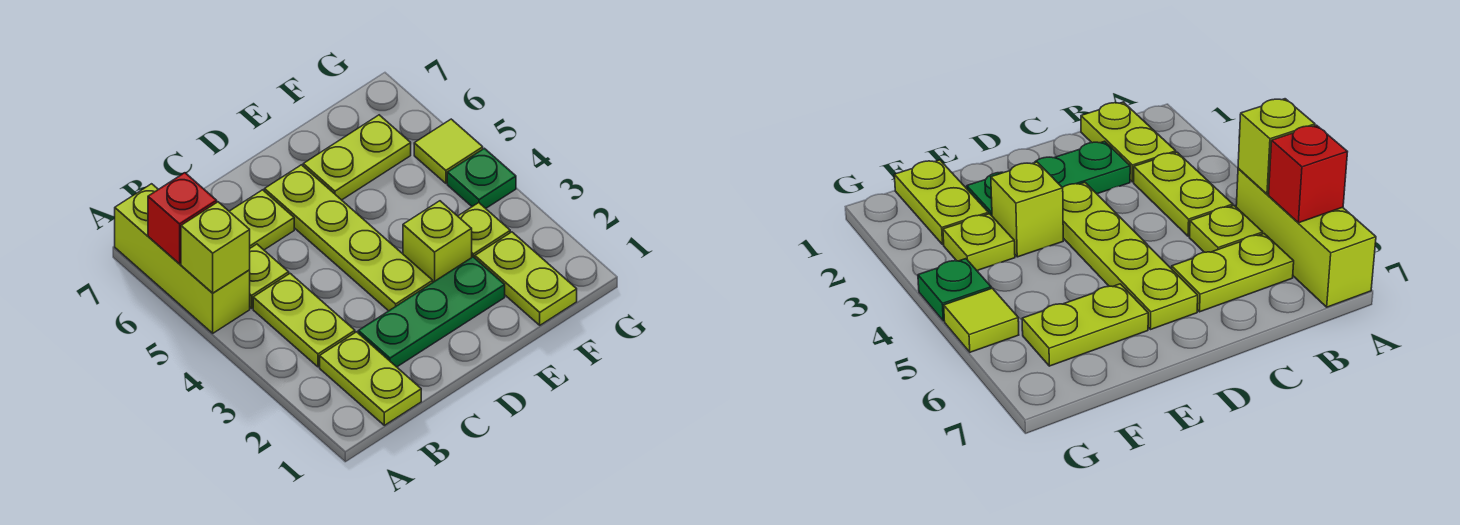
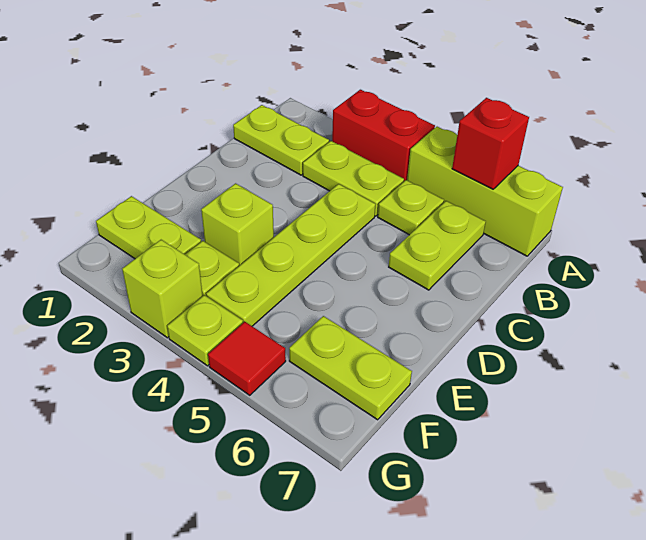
none -> red 1x2 brick [332,90,435,181]
lime 1x1 brick [181,202,250,293] -> lime 1x1 brick moved to [122,240,203,338]
green 1x3 plate [358,257,505,367] -> none
lime 1x4 plate [264,165,433,311] -> lime 1x4 plate turned to [206,184,376,326]
lime 1x2 plate [303,115,411,200] -> lime 1x2 plate turned to [289,316,412,420]
green 1x1 plate [447,148,516,208] -> lime 1x1 plate [167,295,243,366]
lime 1x1 tile [414,119,483,183] -> red 1x1 tile [208,322,286,395]

